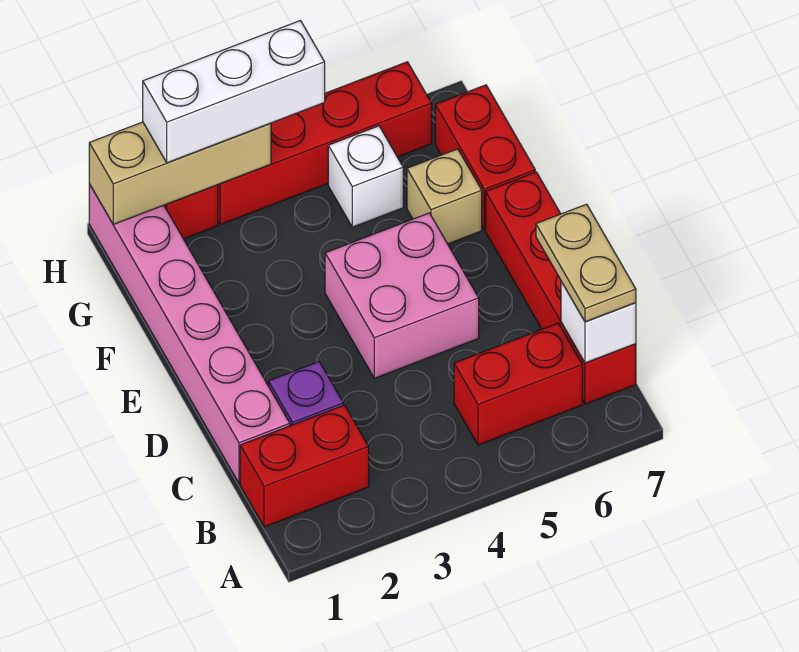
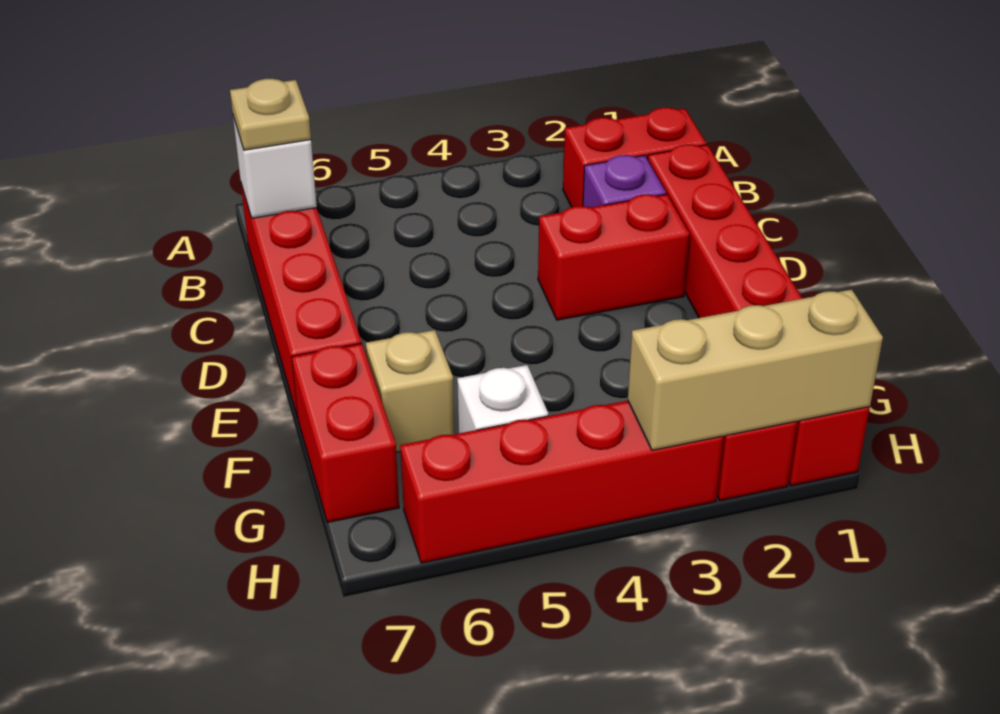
red 1x2 brick [454,323,582,445] -> red 1x2 brick moved to [538,194,689,320]
tan 1x2 plate [536,204,636,322] -> tan 1x1 plate [230,78,311,150]
pink 1x6 brick [89,184,290,483] -> red 1x6 brick [648,144,870,486]
pink 2x2 brick [325,213,479,378] -> none
white 1x3 brick [143,21,325,163] -> none

